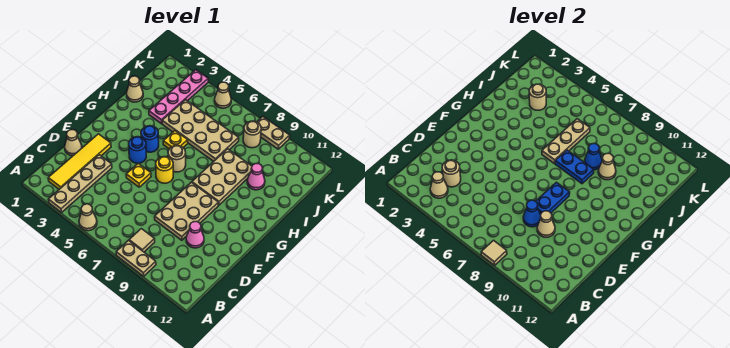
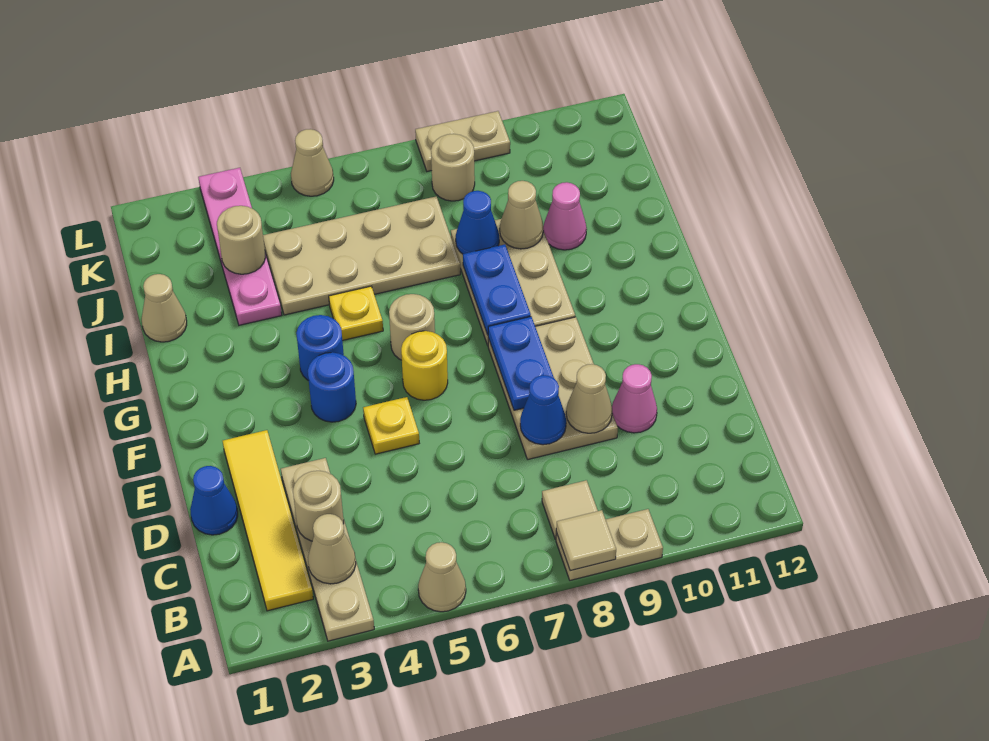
tan 1x1 cone [65,130,82,156] -> blue 1x1 cone [190,466,238,535]
tan 1x3 plate [542,119,590,164] -> none
blue 1x2 plate [555,150,594,184] -> blue 1x2 plate turned to [463,244,531,335]

